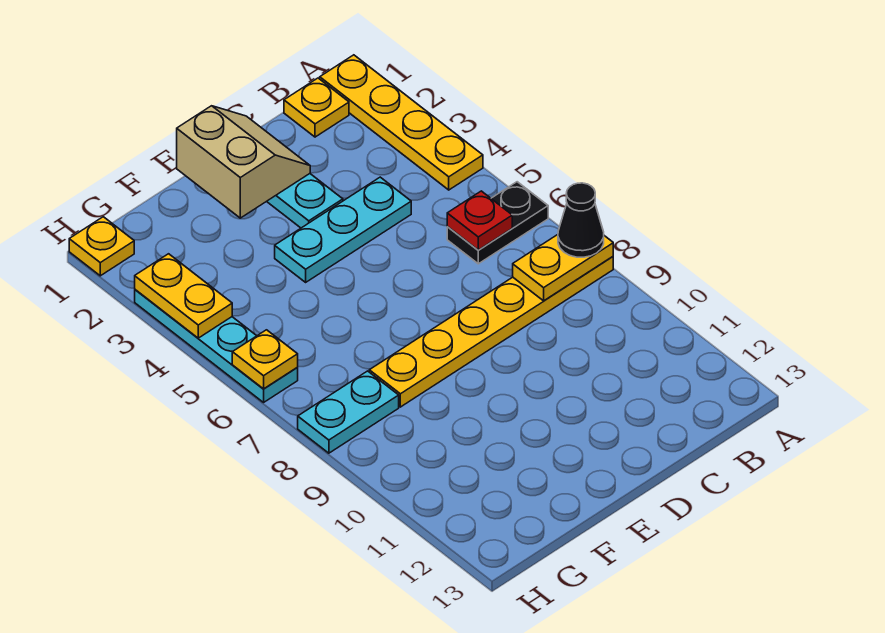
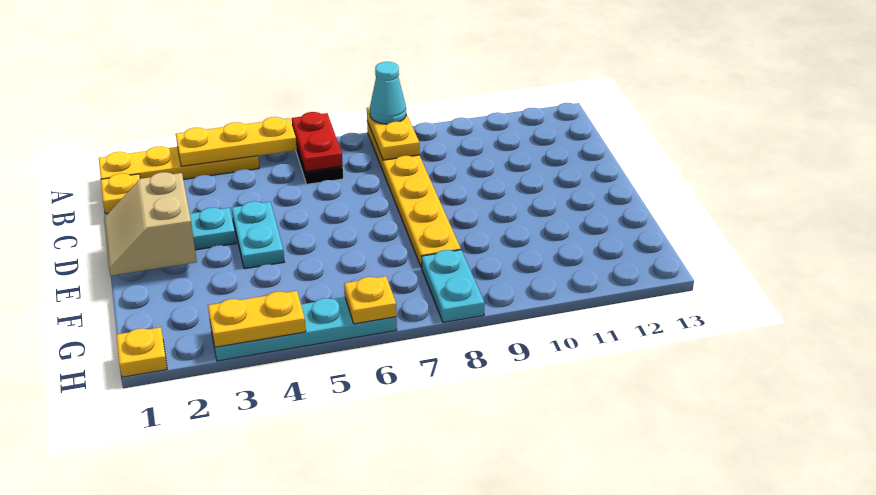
none -> yellow 1x3 plate [176,117,297,166]
black 1x1 cone [558,183,604,257] -> cyan 1x1 cone [370,62,406,124]
red 1x1 plate [447,191,512,250] -> red 1x2 plate [292,112,343,171]
cyan 1x3 plate [275,177,411,282] -> cyan 1x2 plate [232,201,284,269]
tan 2x2 slope [177,106,310,218] -> tan 2x2 slope turned to [104,172,197,276]

